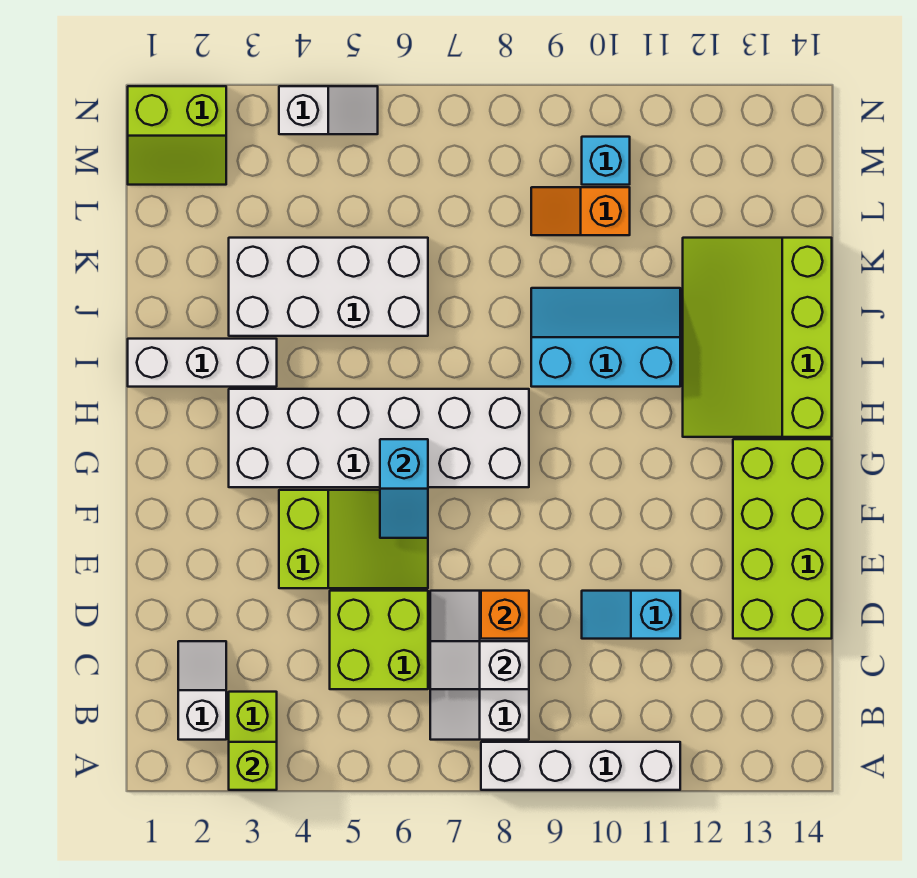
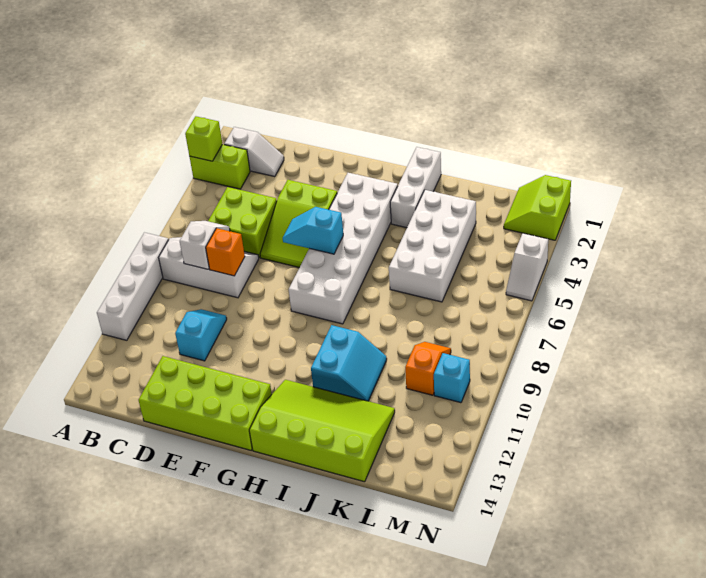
cyan 2x3 slope [531,288,680,387] -> cyan 2x2 slope [311,325,387,401]

